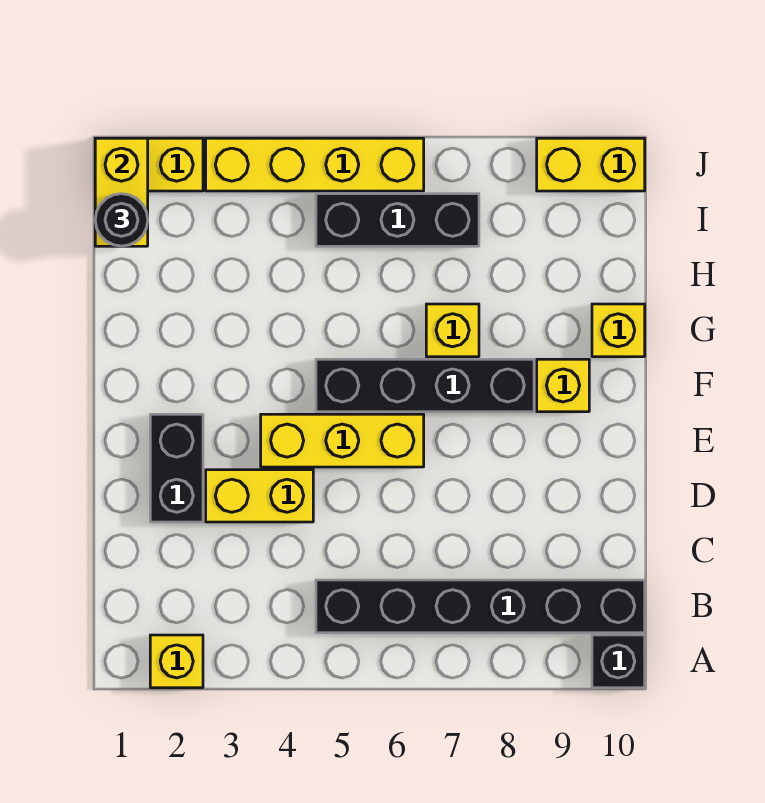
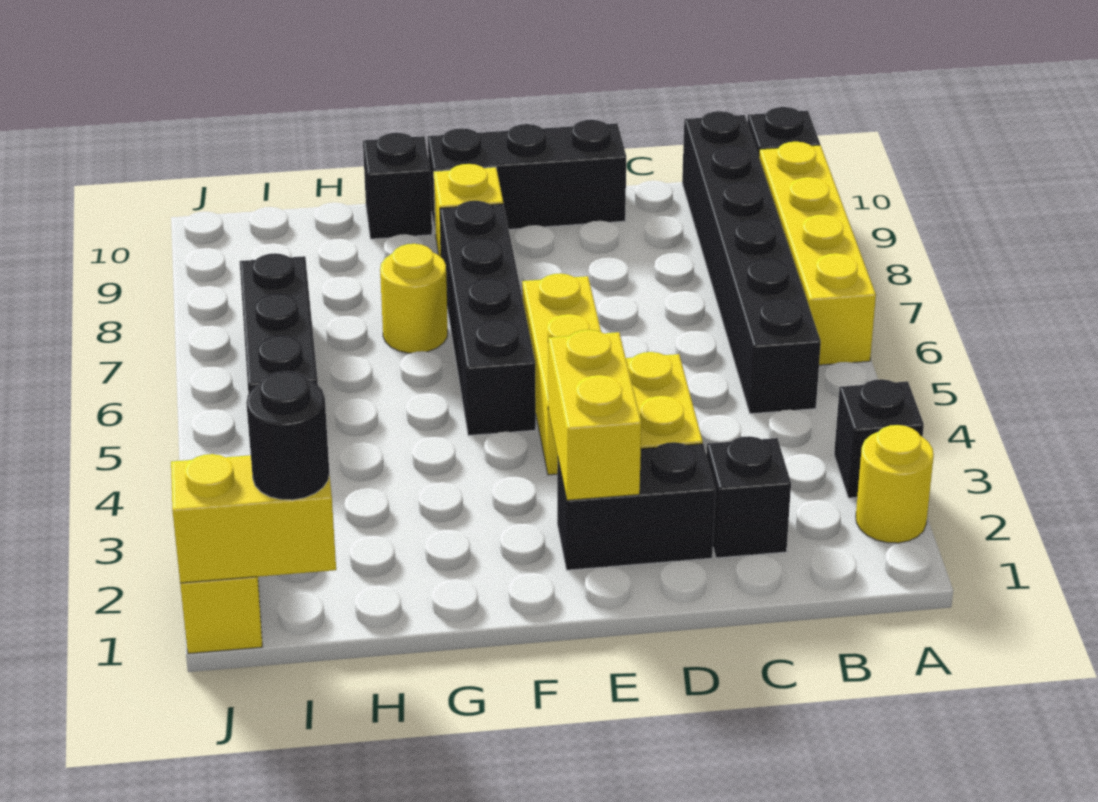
yellow 1x1 brick [150,635,203,688] -> yellow 1x1 round brick [856,425,934,543]
none -> black 1x1 brick [834,379,924,498]
none -> black 1x1 brick [706,436,791,558]
none -> black 1x3 brick [428,120,626,230]
yellow 1x1 brick [426,304,479,357] -> yellow 1x1 round brick [380,244,448,353]
yellow 1x1 brick [592,304,645,357] -> black 1x1 brick [363,133,432,239]
yellow 1x4 brick [206,138,424,191] -> yellow 1x4 brick moved to [759,142,876,365]
yellow 1x2 brick [537,138,645,191] -> yellow 1x2 brick moved to [548,330,641,500]

